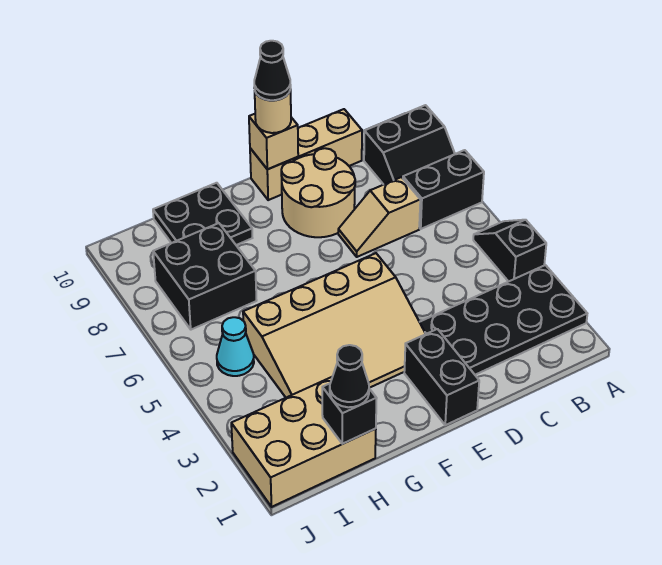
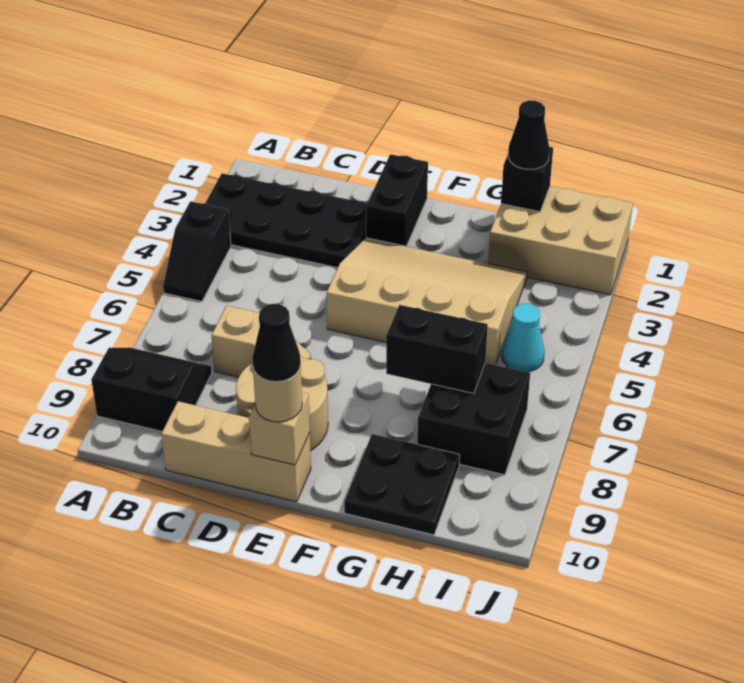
black 1x2 brick [403,150,484,229] -> black 1x2 brick moved to [386,305,488,393]

